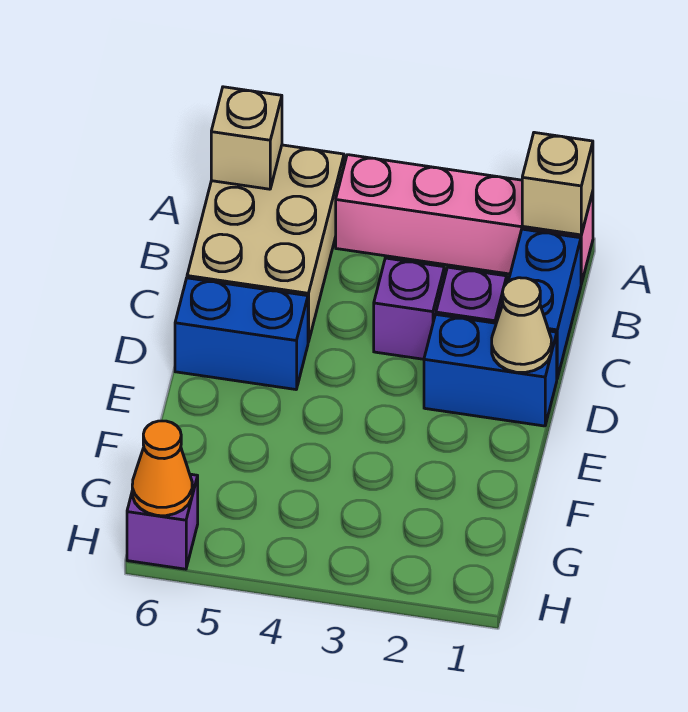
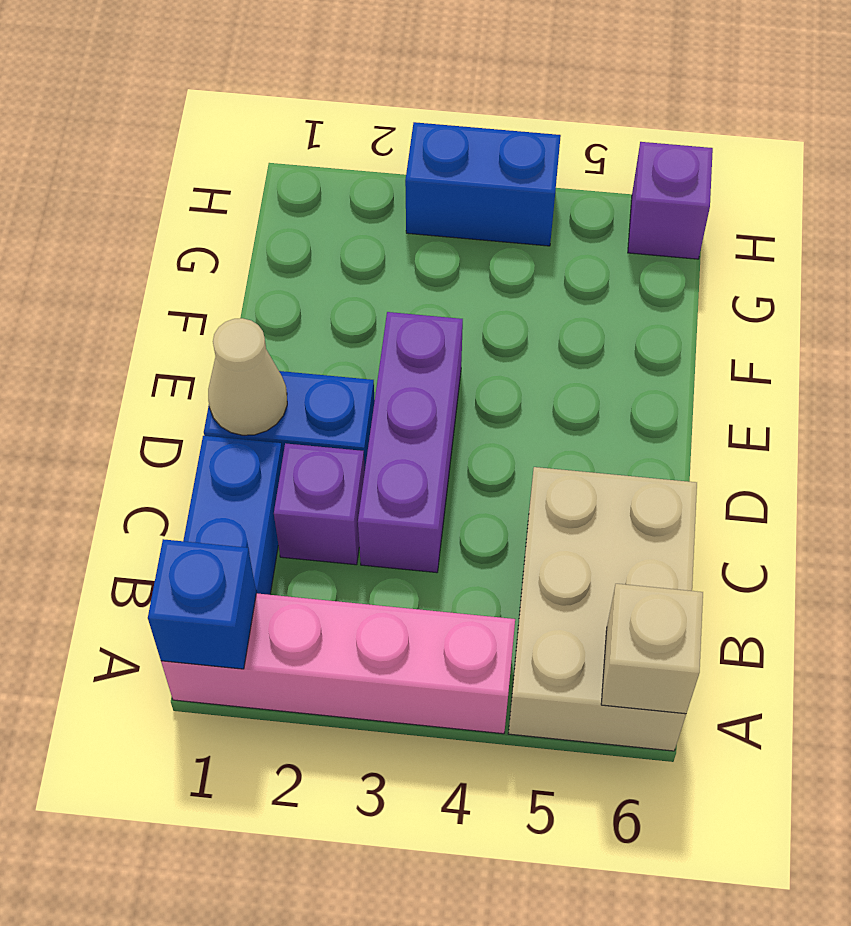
tan 1x1 brick [522,132,593,235] -> blue 1x1 brick [148,539,256,669]
purple 1x1 brick [374,258,444,359] -> purple 1x3 brick [358,312,463,573]
blue 1x2 brick [175,278,308,389] -> blue 1x2 brick moved to [405,122,561,246]
orange 1x1 cone [132,421,192,516] -> none

